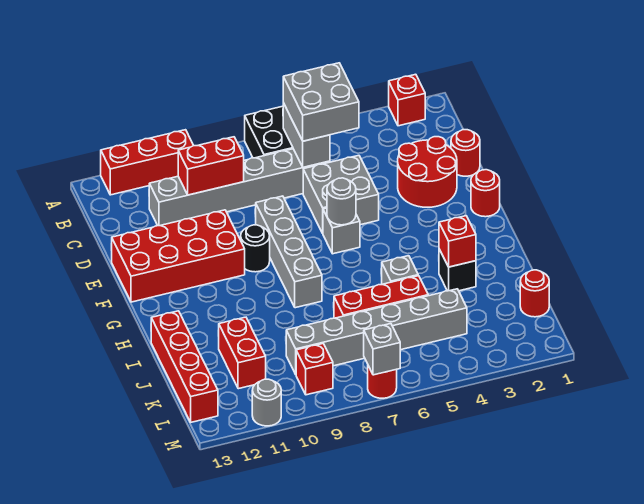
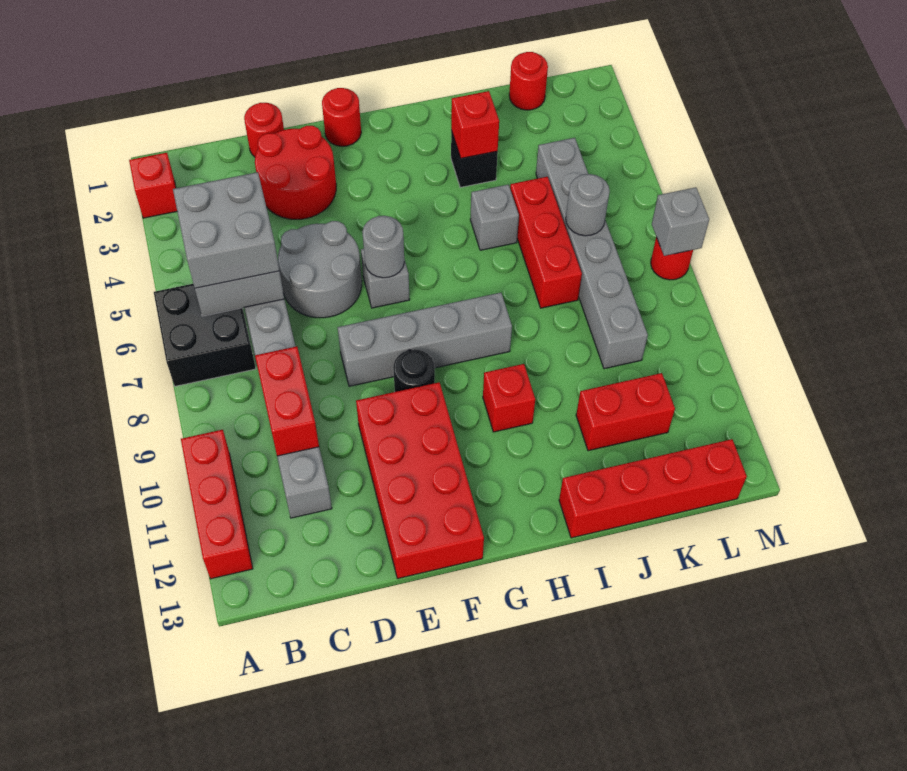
grey 2x2 brick [303,155,379,233] -> grey 2x2 round brick [278,221,362,318]
red 1x1 brick [296,344,333,395] -> red 1x1 brick moved to [483,364,535,432]
grey 1x1 round brick [252,379,281,426] -> grey 1x1 round brick moved to [566,174,610,236]

